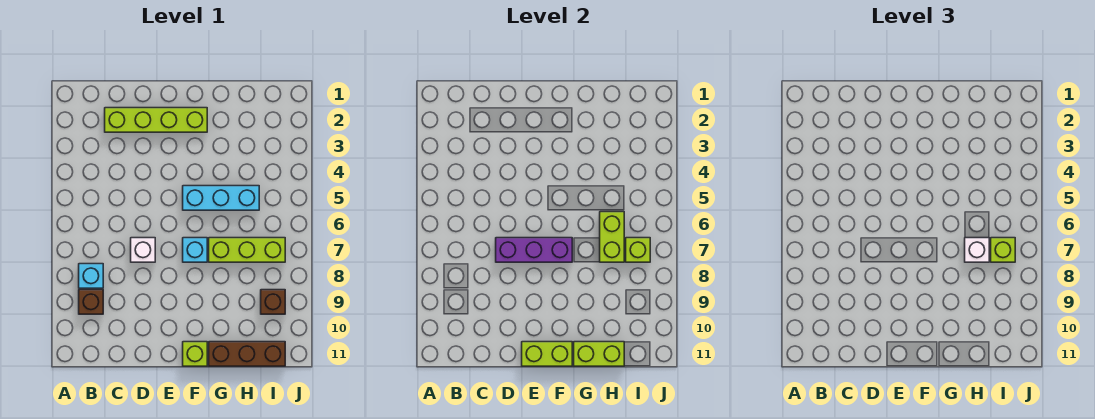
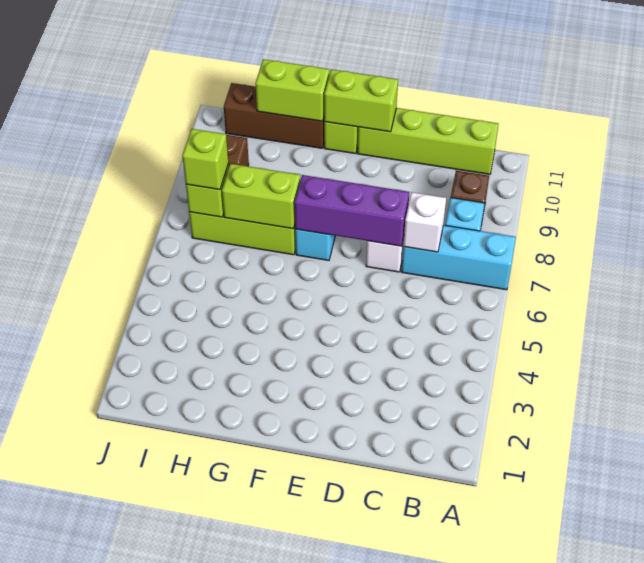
lime 1x4 brick [105,108,207,132] -> lime 1x4 brick moved to [357,108,499,174]
cyan 1x3 brick [183,186,259,210] -> cyan 1x3 brick moved to [401,225,516,290]
lime 1x2 brick [600,212,624,262] -> lime 1x2 brick turned to [222,164,300,229]
white 1x1 brick [965,238,989,262] -> white 1x1 brick moved to [403,192,446,252]

